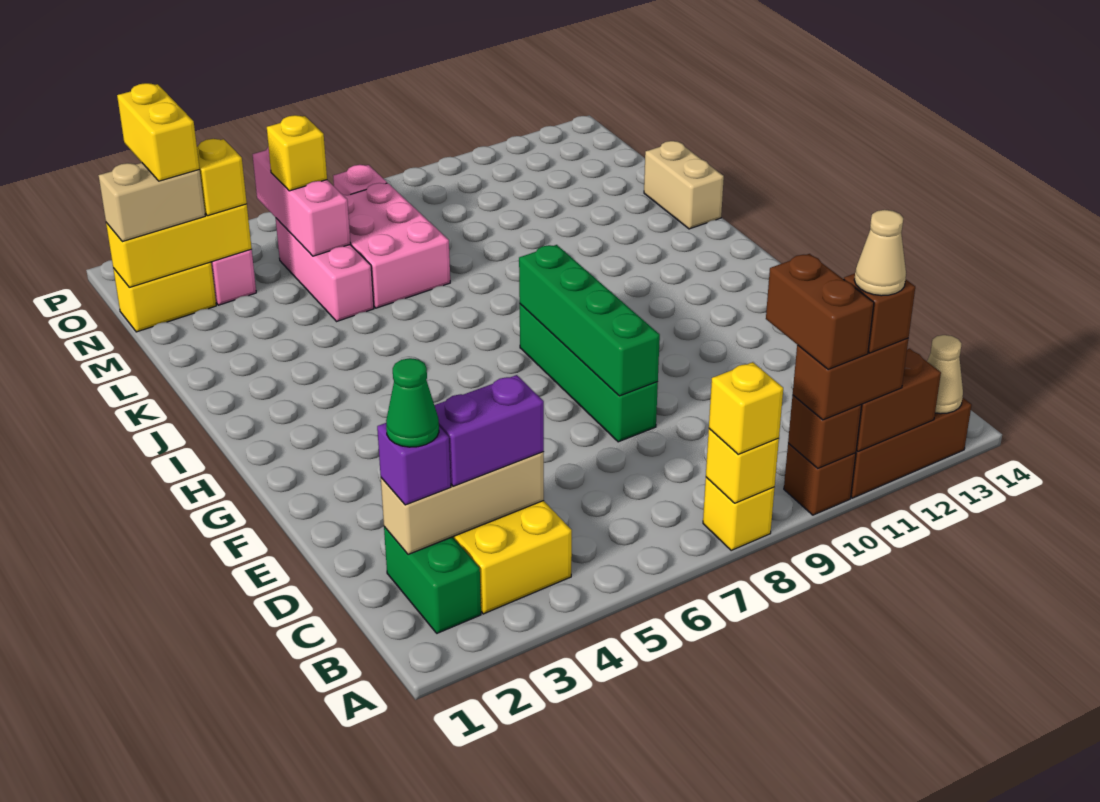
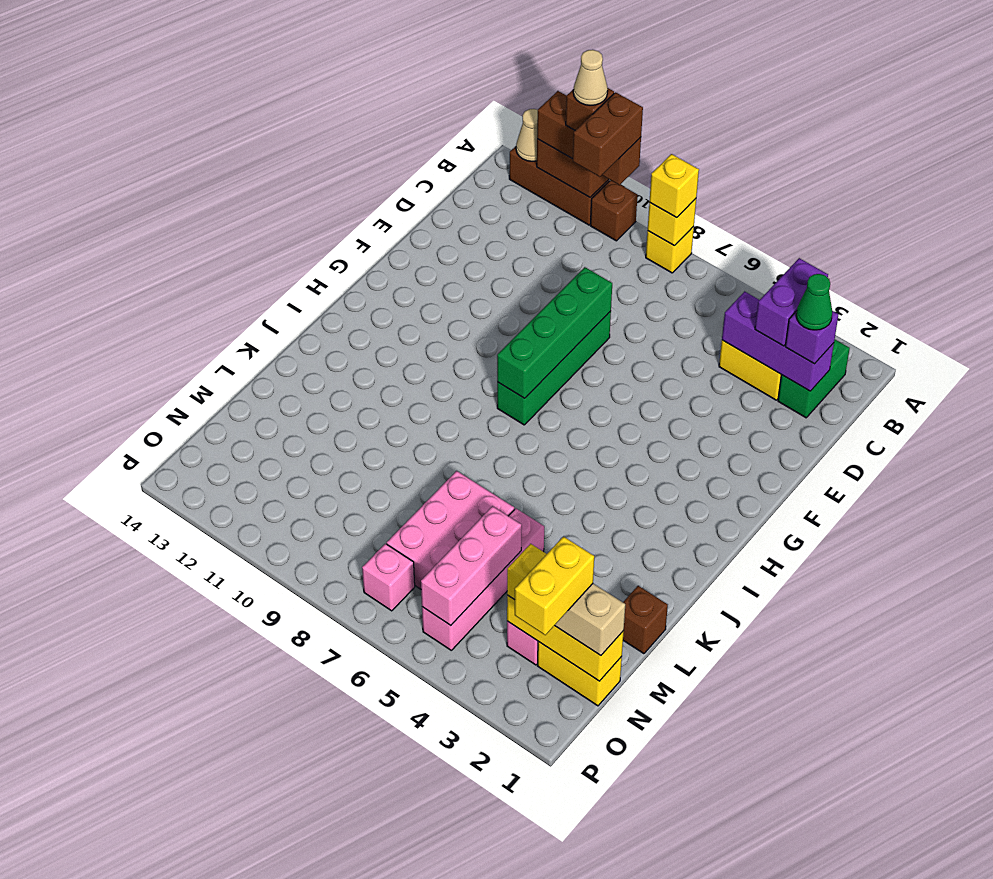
brown 1x1 brick [788,395,862,468] -> brown 1x1 brick moved to [623,586,668,654]
brown 1x2 brick [793,338,908,420] -> brown 1x3 brick [537,91,641,185]
tan 1x3 brick [381,452,544,554] -> purple 1x3 brick [722,291,834,391]
purple 1x2 brick [434,375,544,486] -> purple 1x2 brick turned to [755,258,828,346]
tan 1x2 brick [644,141,724,229] -> none
pink 1x3 brick [276,218,374,321] -> pink 1x4 brick [422,508,544,650]
yellow 1x1 brick [267,115,327,191] -> none

